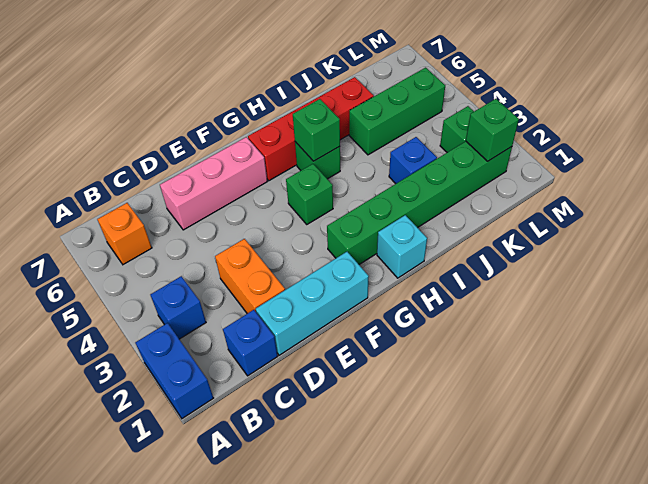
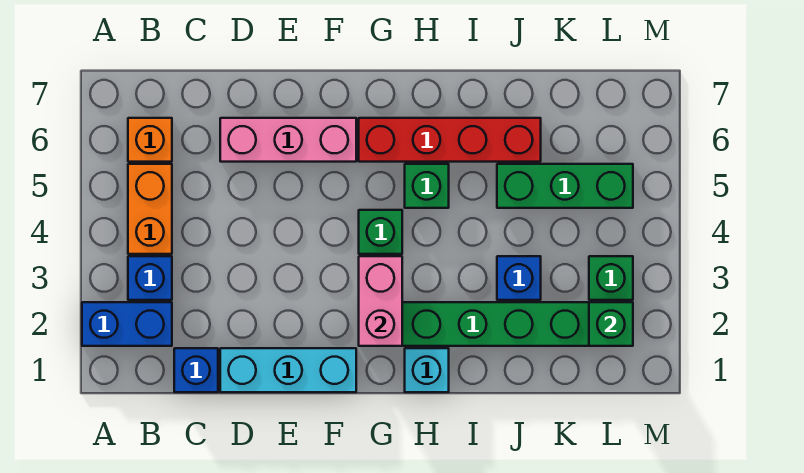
blue 1x2 brick [135,323,213,419] -> blue 1x2 brick turned to [82,302,172,346]
orange 1x2 brick [215,239,285,314] -> orange 1x2 brick moved to [128,164,172,254]
none -> pink 1x2 brick [359,256,402,346]
green 1x1 brick [293,99,340,161] -> none

